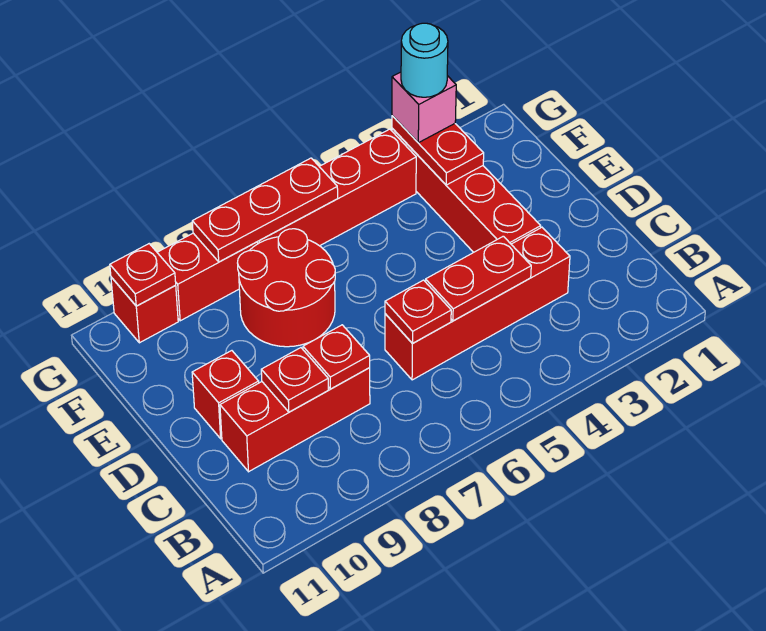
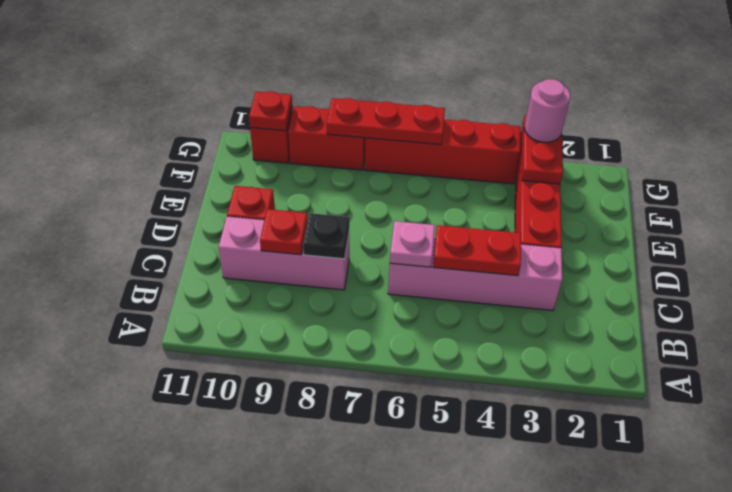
red 1x4 brick [385,227,570,380] -> pink 1x4 brick [388,236,562,311]
red 1x1 plate [385,280,451,343] -> pink 1x1 plate [390,221,435,267]
red 1x3 brick [220,367,370,472] -> pink 1x3 brick [219,216,349,290]
red 1x1 plate [303,325,370,389] -> black 1x1 plate [303,213,350,259]
red 2x2 round brick [238,229,335,347] -> none
pink 1x1 brick [392,72,456,143] -> pink 1x1 round brick [524,79,570,142]
cyan 1x1 round brick [401,23,448,97] -> none

